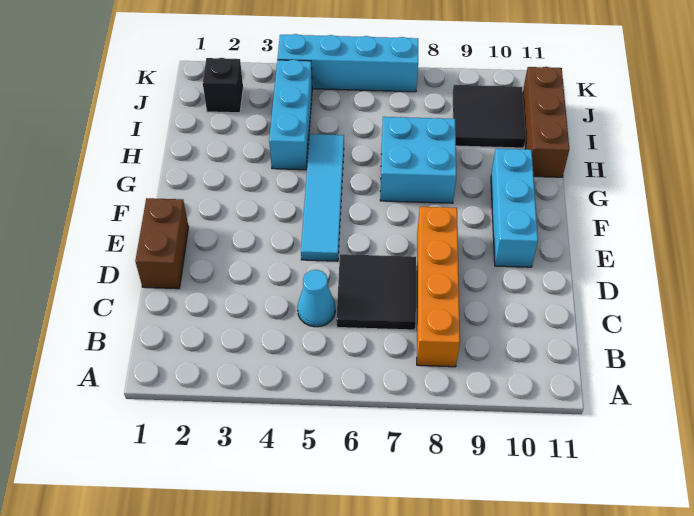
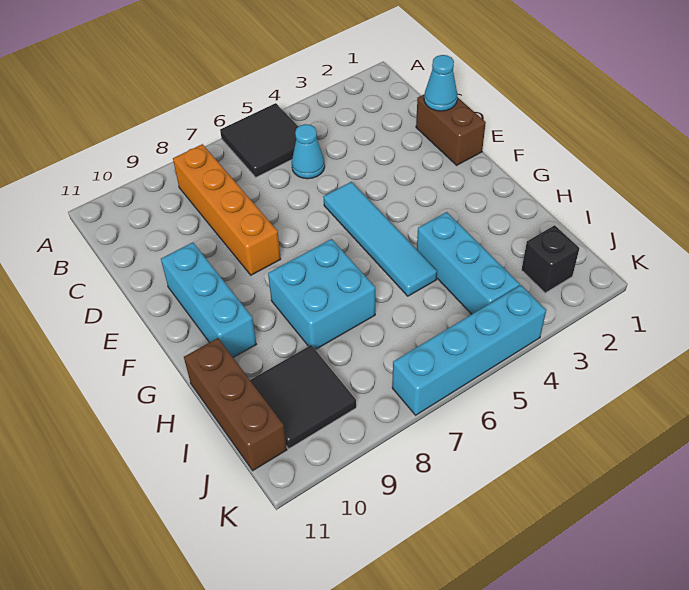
black 2x2 tile [336,254,416,330] -> black 2x2 tile moved to [220,103,298,177]
none -> cyan 1x1 cone [424,55,457,111]

